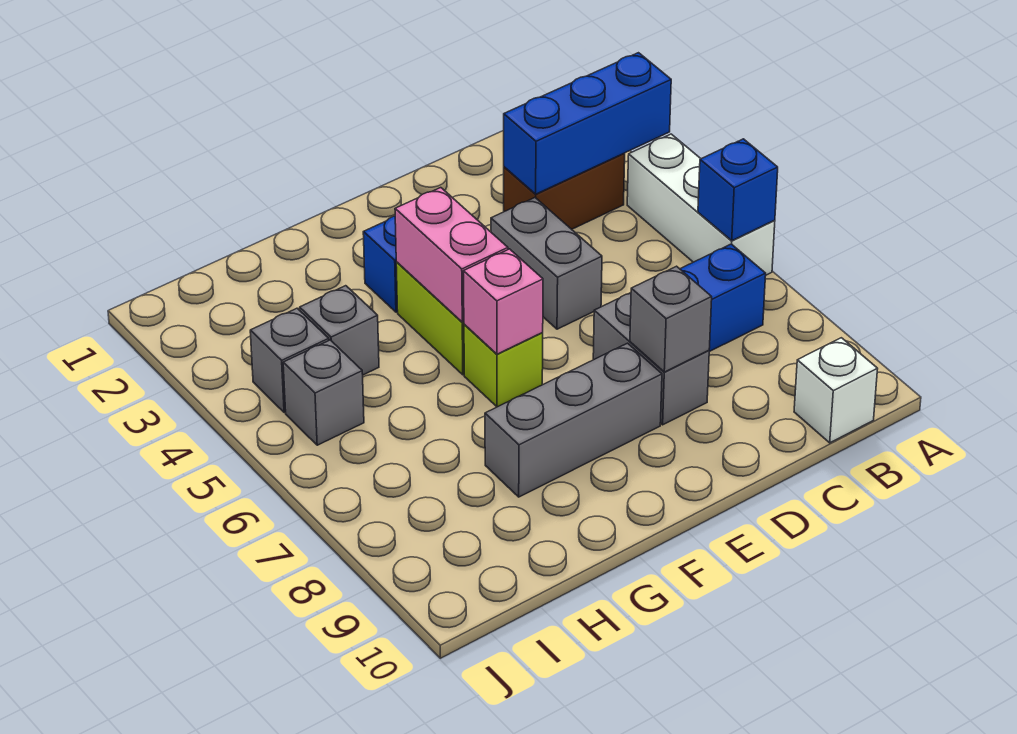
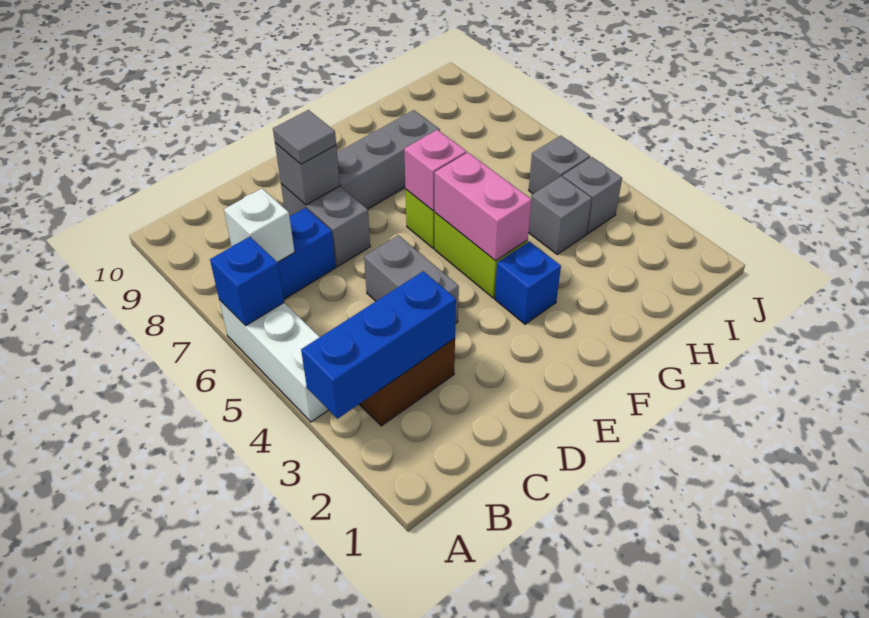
white 1x1 brick [794,338,878,443] -> white 1x1 brick moved to [224,188,295,262]
none -> grey 1x1 tile [273,110,336,164]

